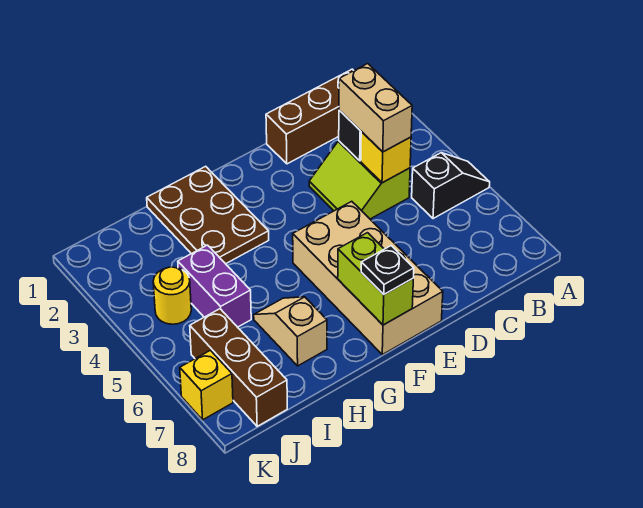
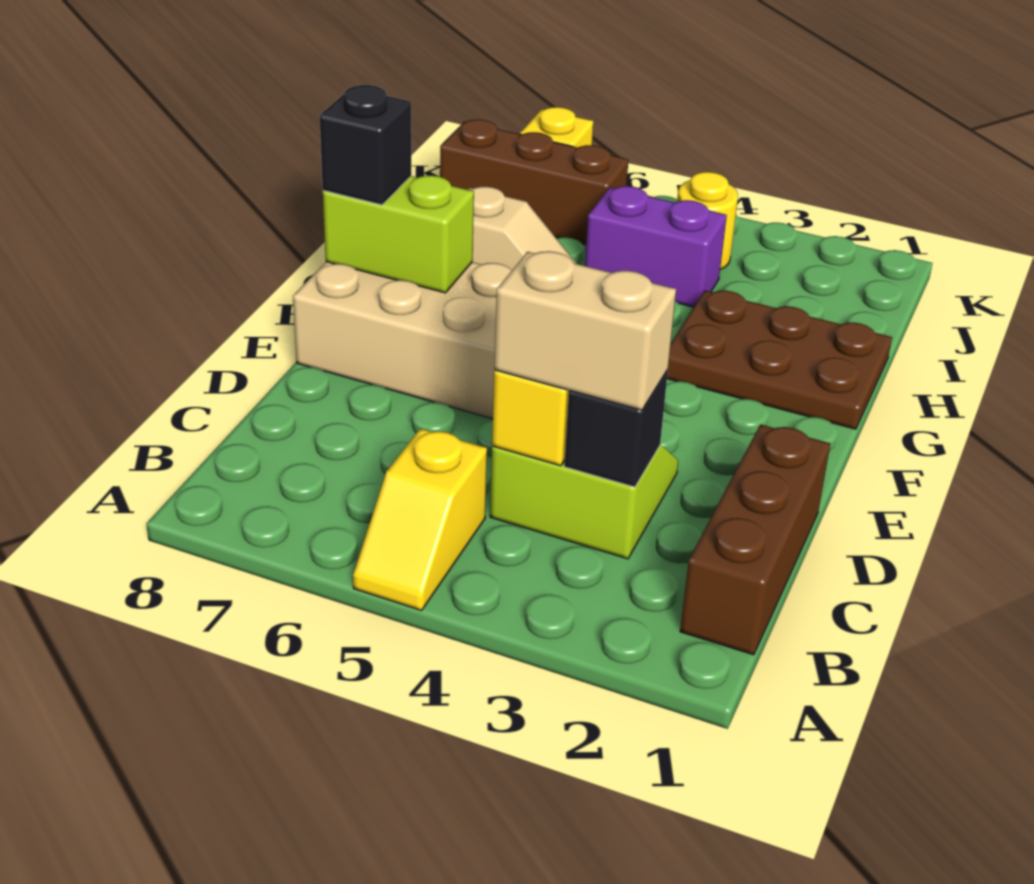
black 1x2 slope [412,153,490,219] -> yellow 1x2 slope [353,429,487,610]
black 1x1 plate [361,246,414,294] -> black 1x1 brick [320,85,411,205]

